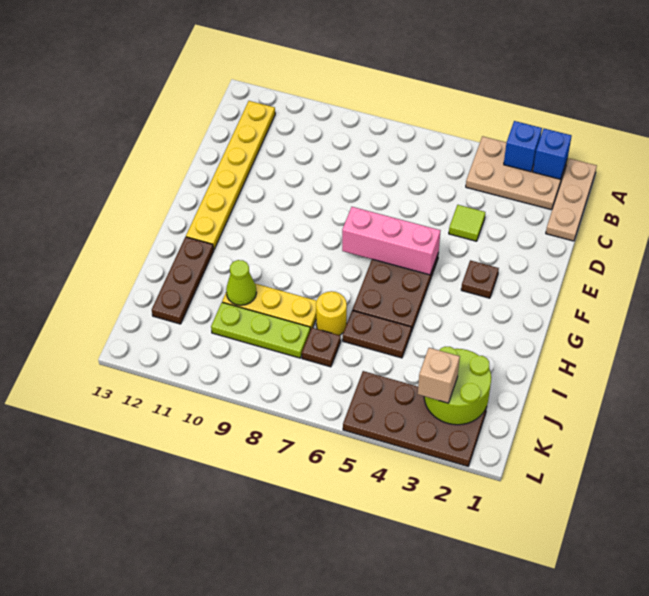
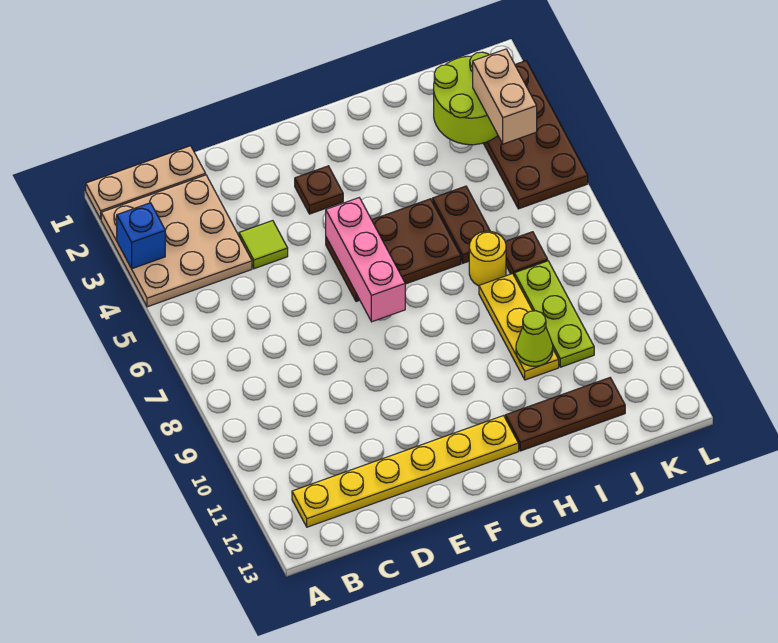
tan 2x3 plate [466,136,567,210] -> tan 3x3 plate [101,175,252,307]
blue 1x1 brick [533,129,572,179] -> none
tan 1x1 brick [418,348,460,403] -> tan 1x2 brick [473,49,537,144]

